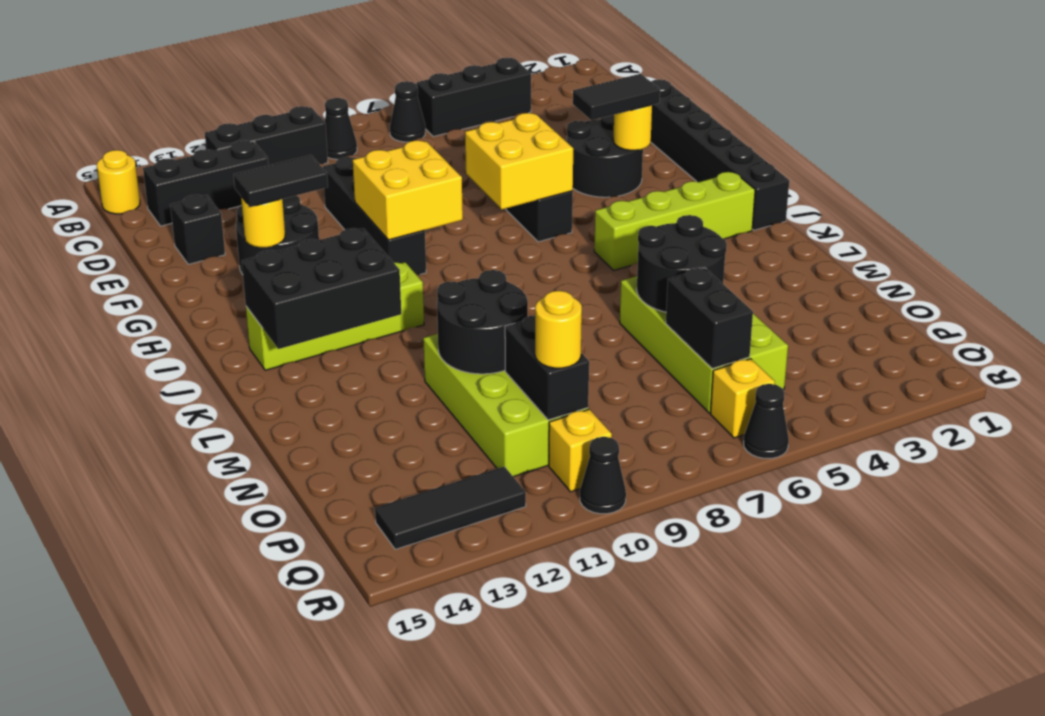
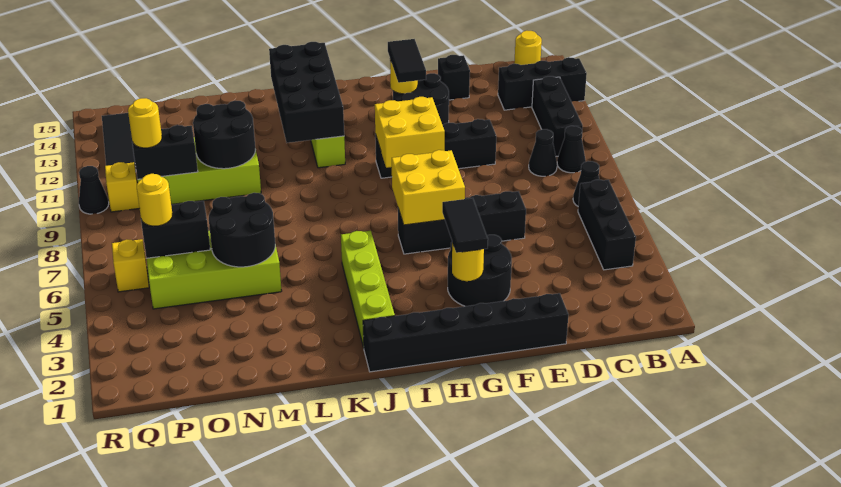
black 1x3 brick [143,140,268,226] -> black 1x3 brick turned to [498,57,587,110]
black 2x3 brick [242,228,401,349] -> black 2x4 brick [269,42,344,143]
none -> yellow 1x1 round brick [137,174,172,226]
black 1x1 cone [744,384,789,458] -> black 1x1 cone moved to [529,129,557,176]

